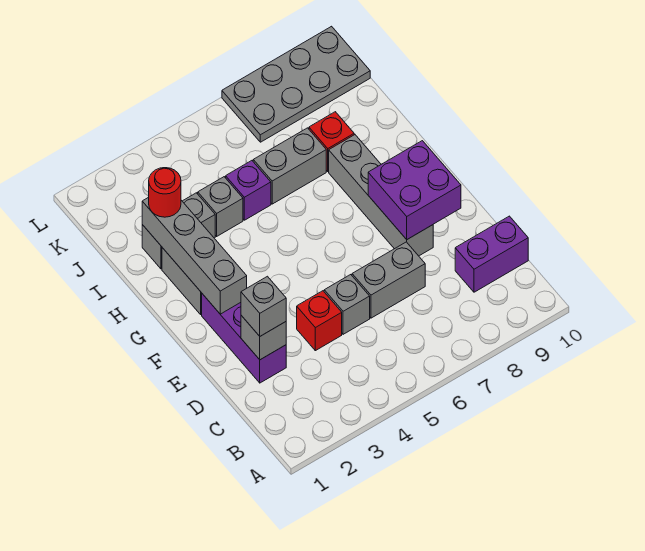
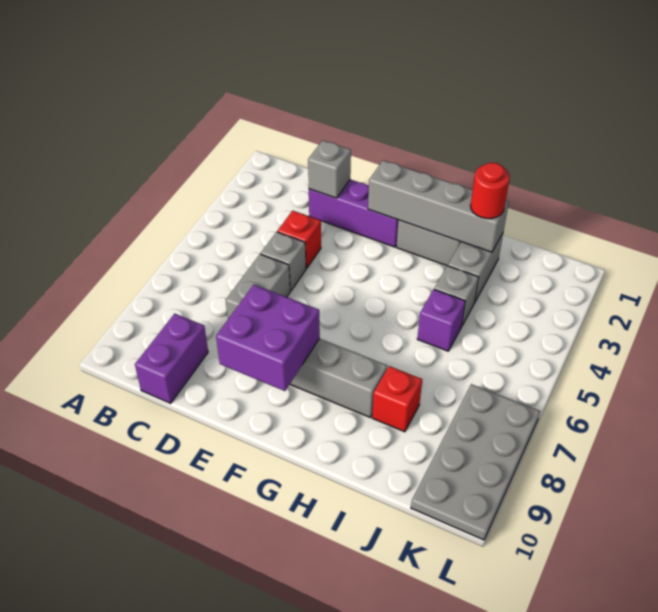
grey 1x1 brick [241,276,286,336] -> none
grey 1x2 brick [253,128,326,204] -> none

